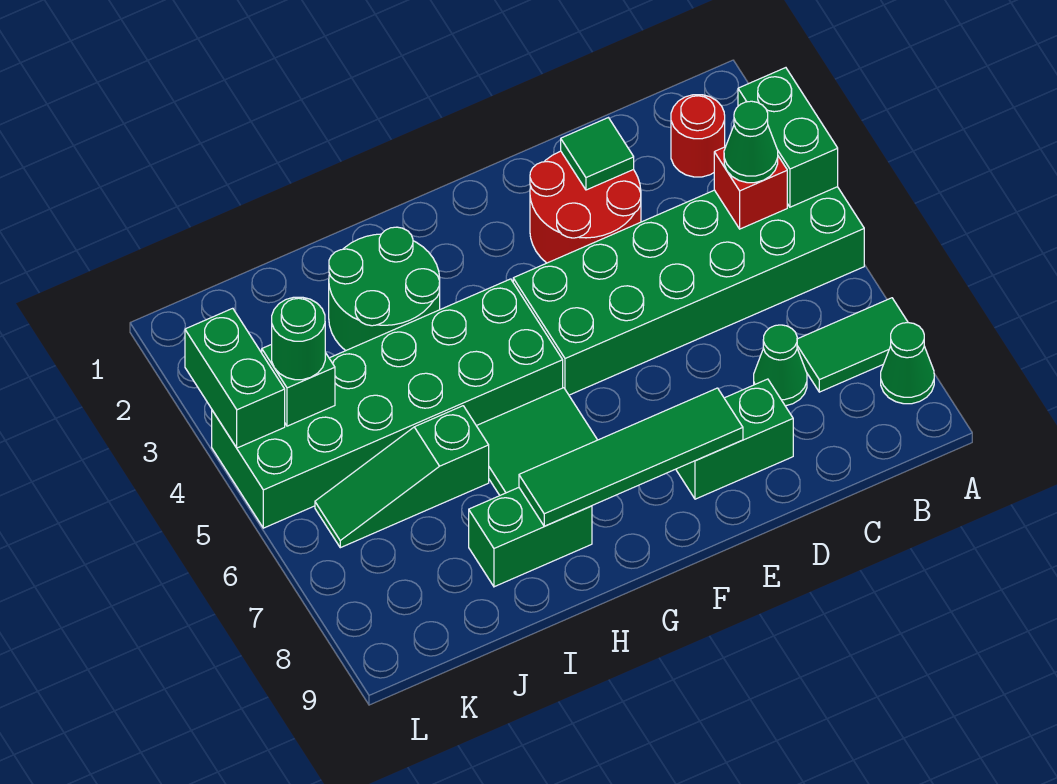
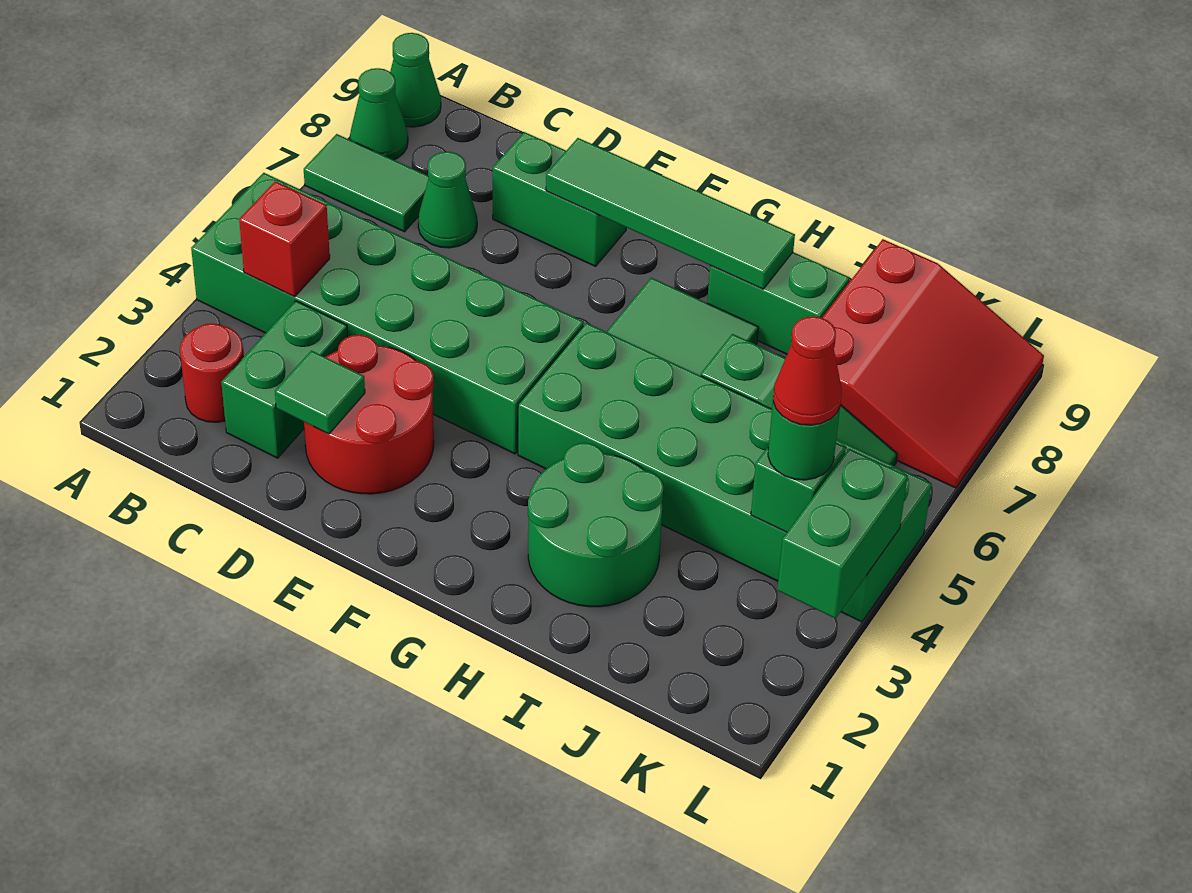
green 1x2 brick [738,68,838,207] -> green 1x2 brick moved to [221,301,348,458]
green 1x1 cone [724,101,778,183] -> green 1x1 cone moved to [390,33,441,127]
none -> red 3x3 slope [822,239,1044,488]
none -> red 1x1 cone [773,316,842,425]

